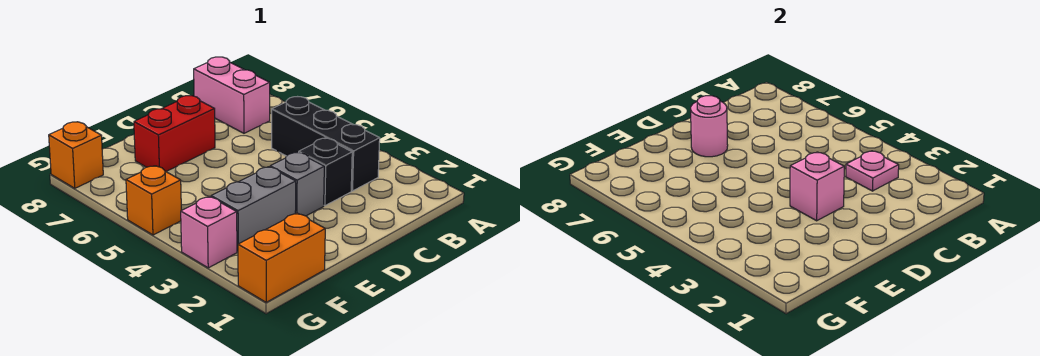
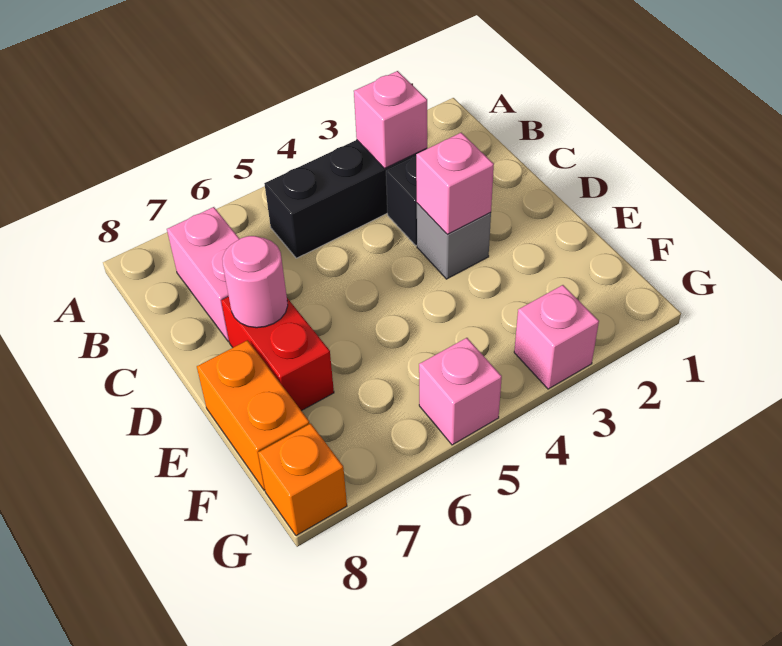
pink 1x1 plate [846,151,899,191] -> pink 1x1 brick [354,71,427,168]
pink 1x2 brick [194,57,270,133] -> pink 1x2 brick turned to [167,207,239,342]
grey 1x2 brick [211,167,296,251] -> none
orange 1x2 brick [238,213,325,302] -> orange 1x2 brick moved to [197,340,310,490]
orange 1x1 brick [126,166,181,235] -> pink 1x1 brick [419,338,502,445]

